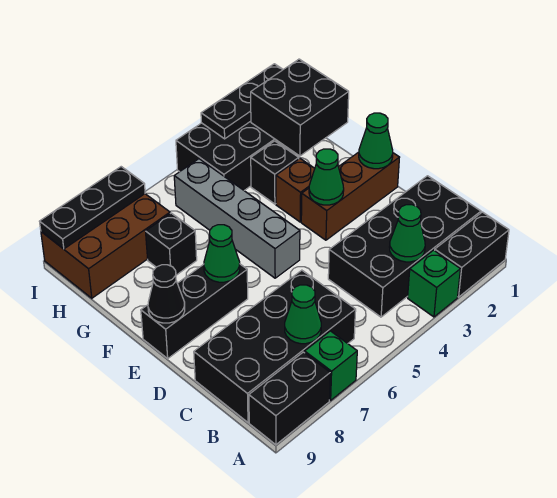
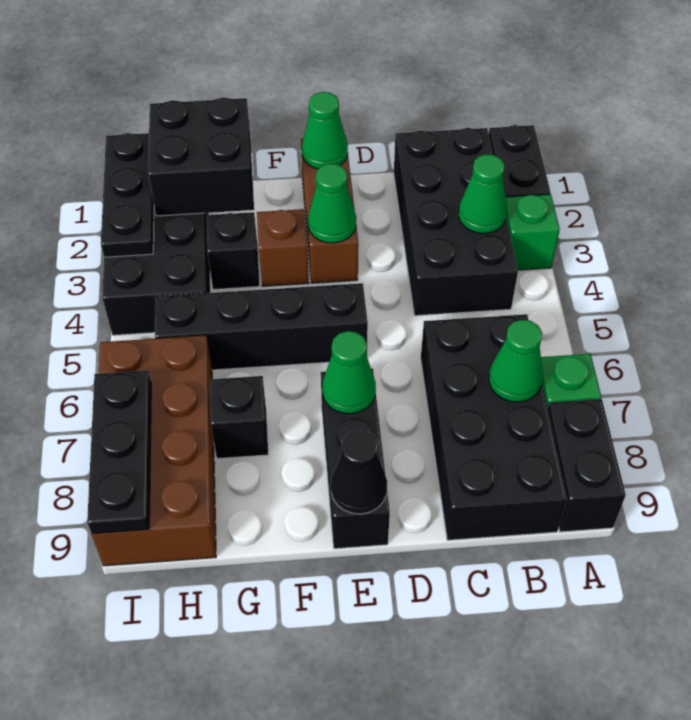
grey 1x4 brick [174,159,300,278] -> black 1x4 brick [155,283,368,370]
brown 2x3 brick [41,194,170,298] -> brown 2x4 brick [92,335,216,566]

